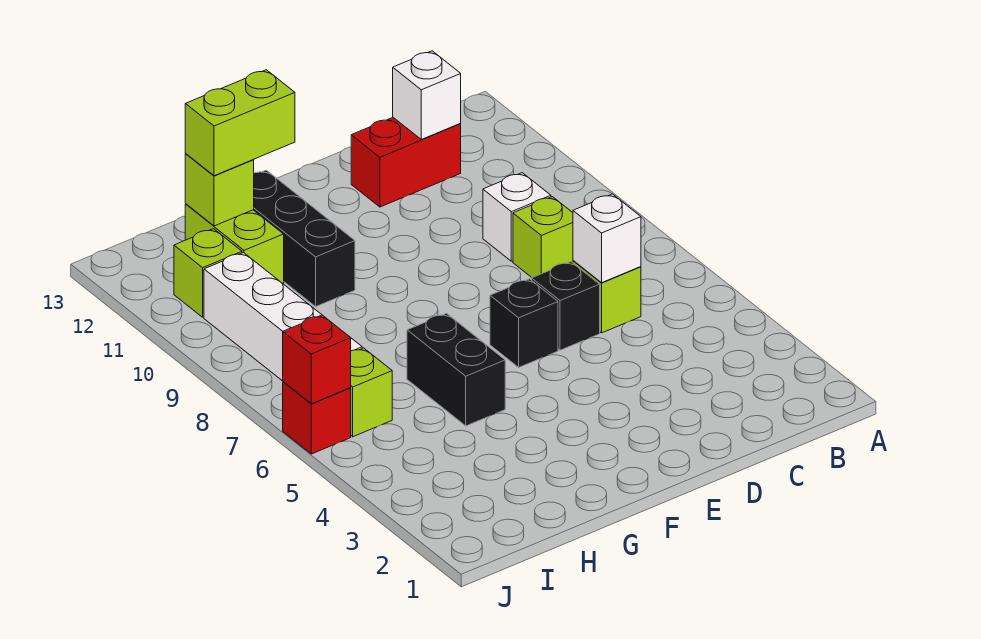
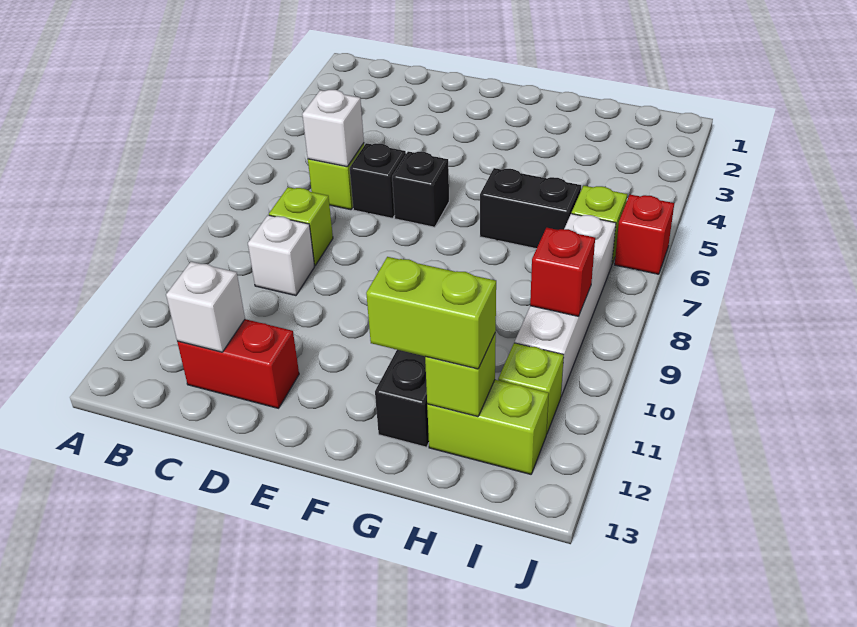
black 1x2 brick [407,314,505,426] -> black 1x2 brick turned to [480,168,581,249]
lime 1x2 brick [185,204,284,284] -> lime 1x2 brick turned to [427,380,549,474]
red 1x1 brick [283,315,351,404] -> red 1x1 brick moved to [530,228,595,316]

